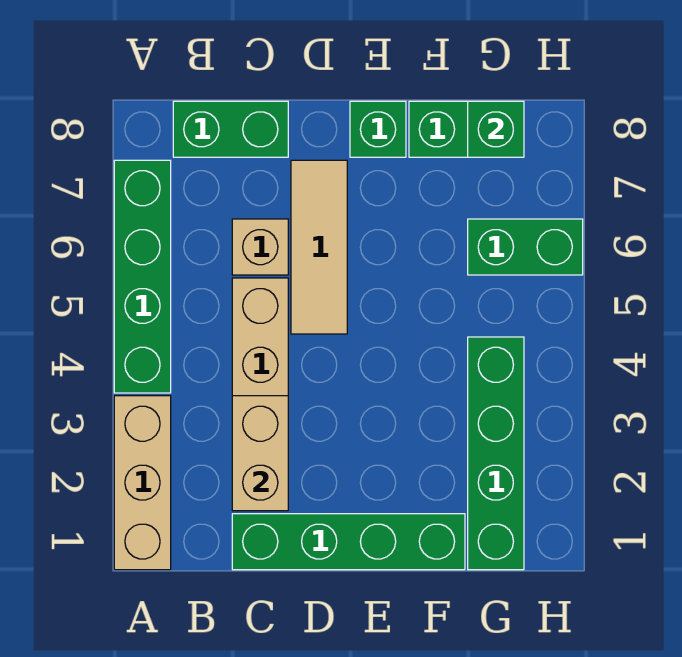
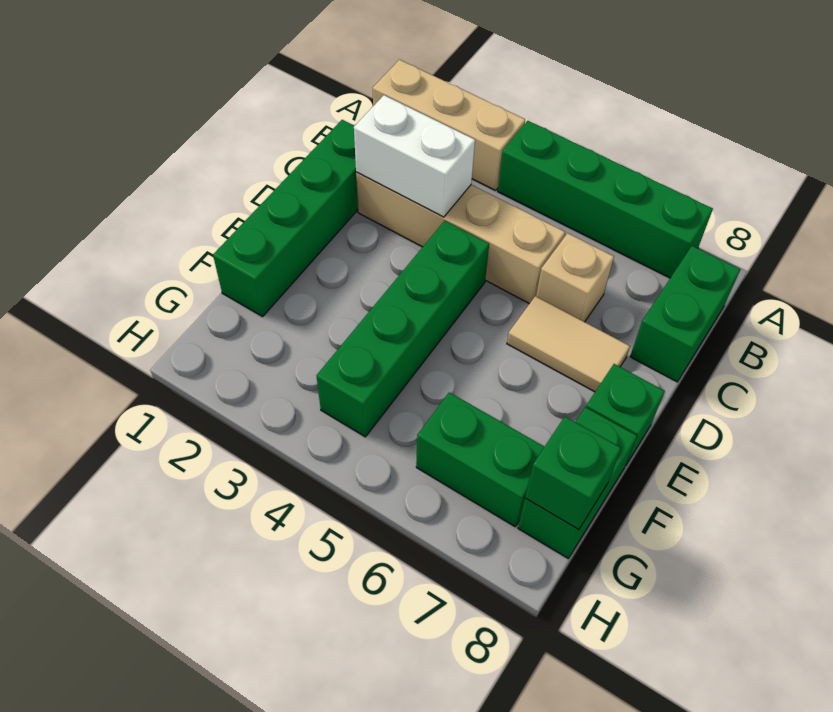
tan 1x2 brick [232,396,288,511] -> white 1x2 brick [354,95,475,217]
tan 1x3 tile [291,160,347,334] -> tan 1x2 tile [507,296,630,392]
green 1x4 brick [468,337,524,570] -> green 1x4 brick turned to [317,221,489,437]
green 1x2 brick [468,219,583,275] -> green 1x2 brick turned to [416,392,544,527]

